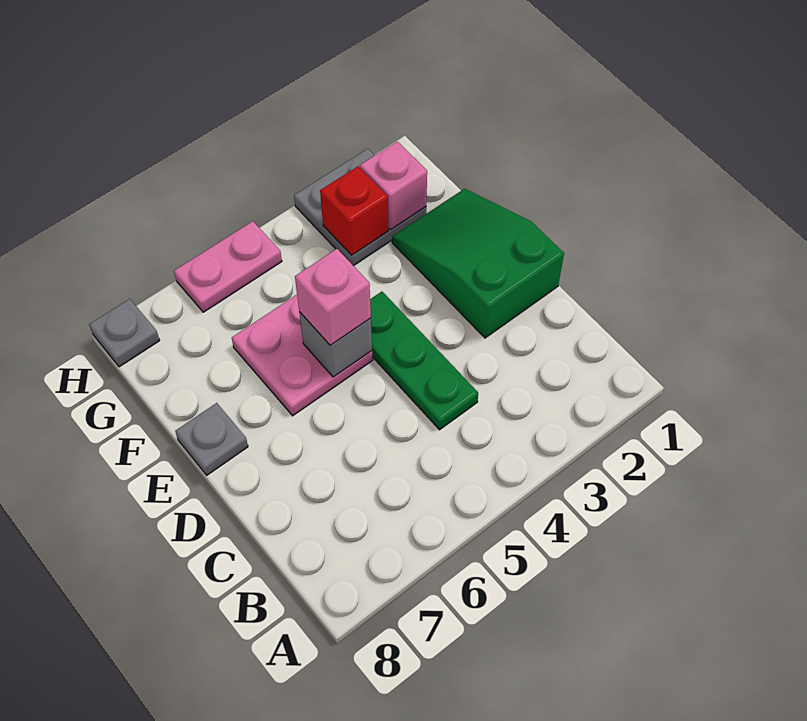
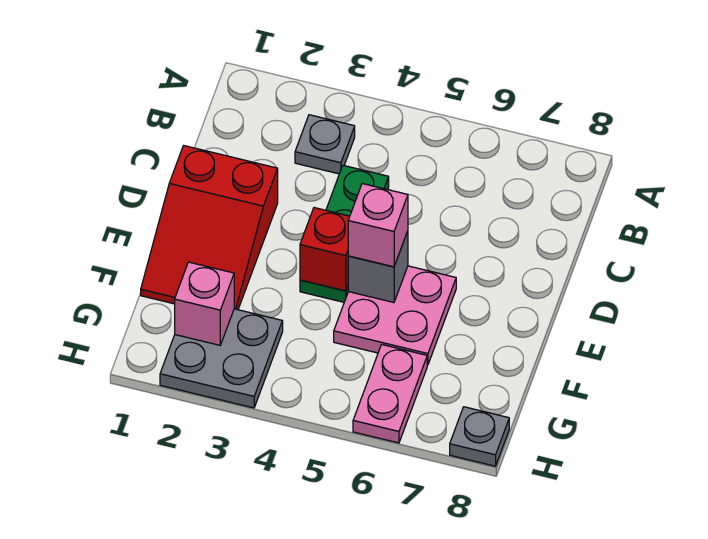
green 2x3 slope [392,189,564,338] -> red 2x3 slope [141,146,278,310]
grey 1x1 plate [175,403,248,475] -> grey 1x1 plate moved to [295,115,355,174]
red 1x1 brick [320,166,388,255] -> red 1x1 brick moved to [300,208,350,291]
pink 1x2 plate [174,221,282,312] -> pink 1x2 plate turned to [353,345,427,443]

